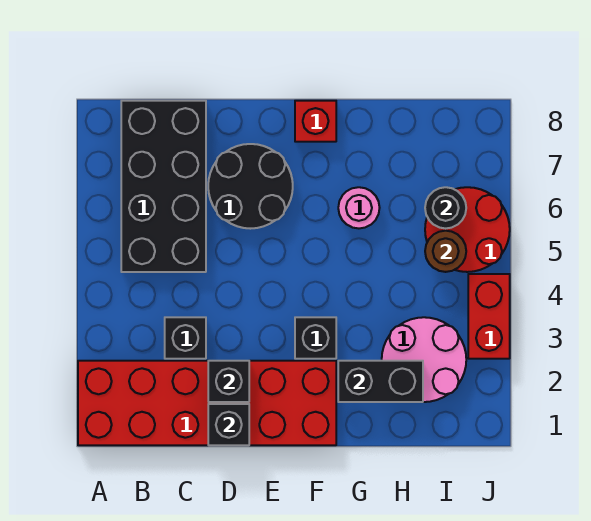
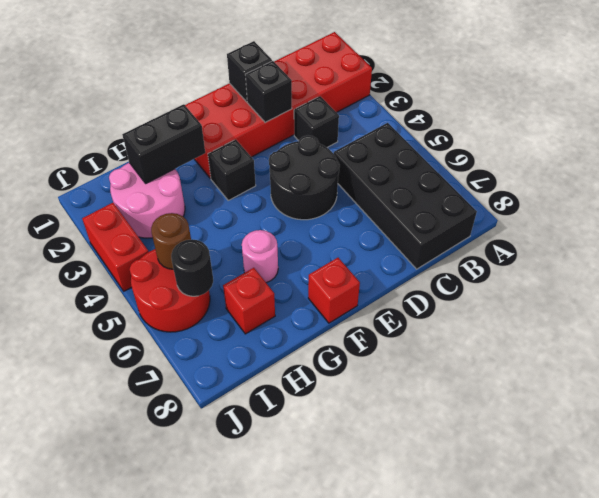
black 2x2 round brick [208,144,293,229] -> black 2x2 round brick moved to [269,136,340,220]
none -> red 1x1 brick [223,268,275,334]

